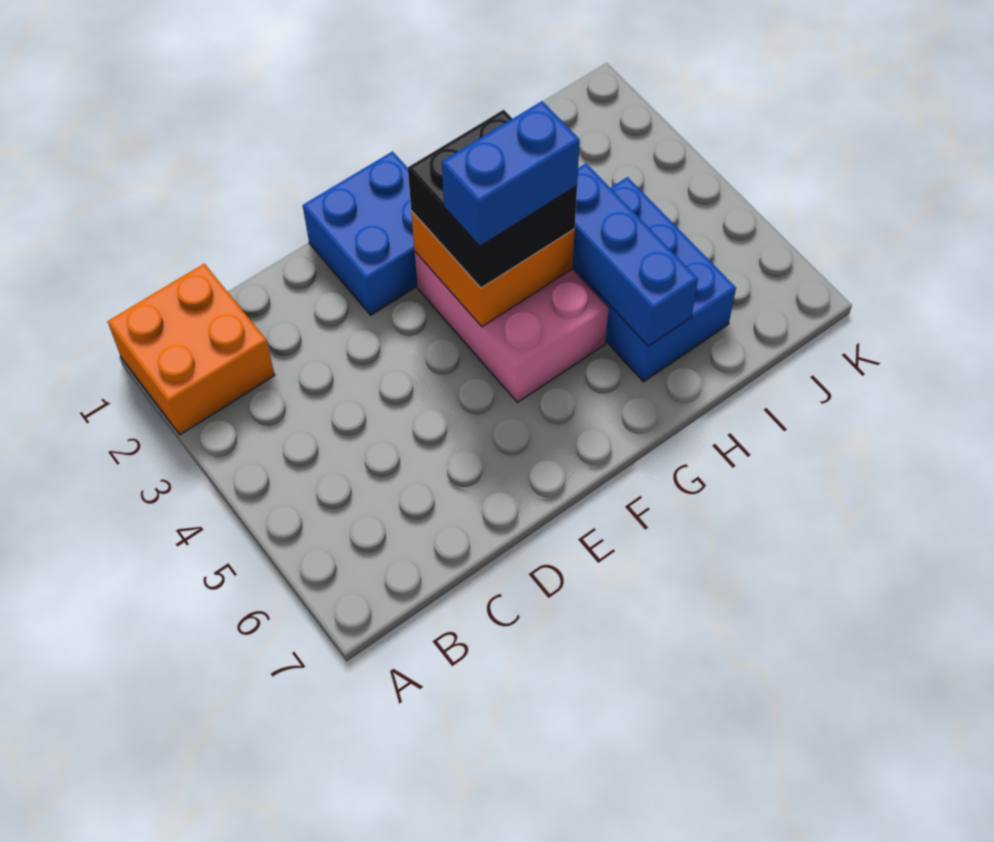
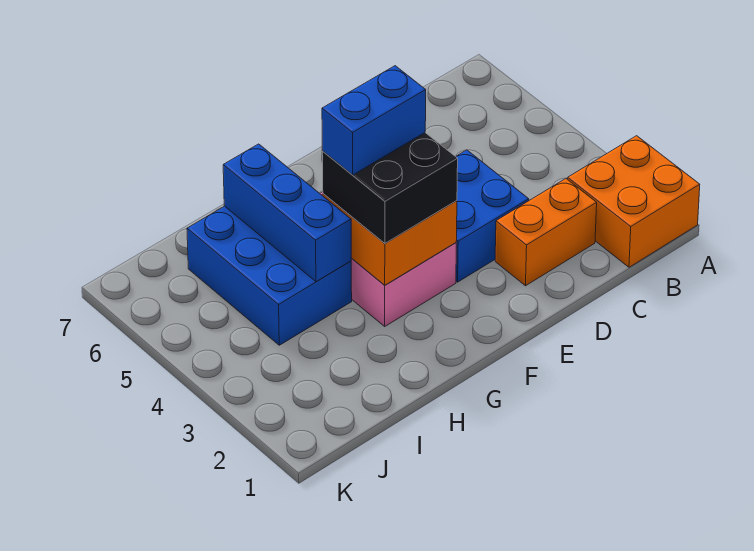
none -> orange 1x2 brick [495,179,597,286]
blue 2x2 brick [303,151,417,315] -> blue 2x2 brick moved to [456,150,529,282]

